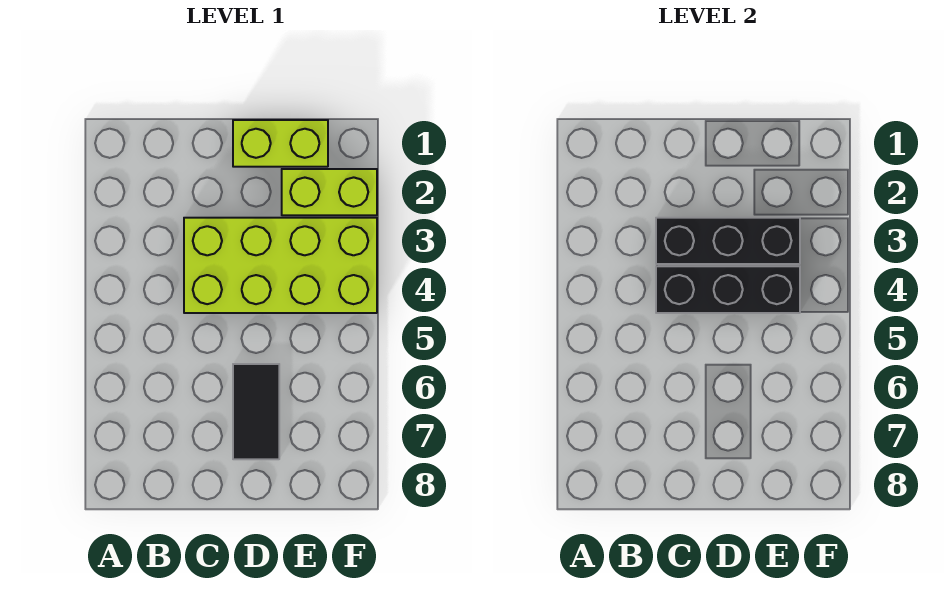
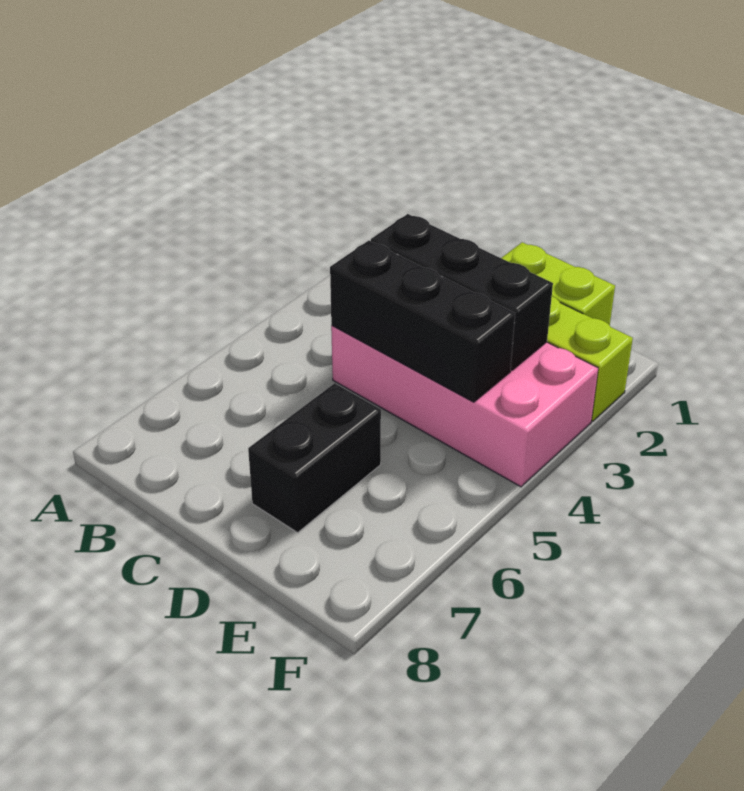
lime 2x4 brick [184,218,377,313] -> pink 2x4 brick [331,326,598,487]
black 1x2 tile [233,364,279,459] -> black 1x2 brick [248,383,381,533]

